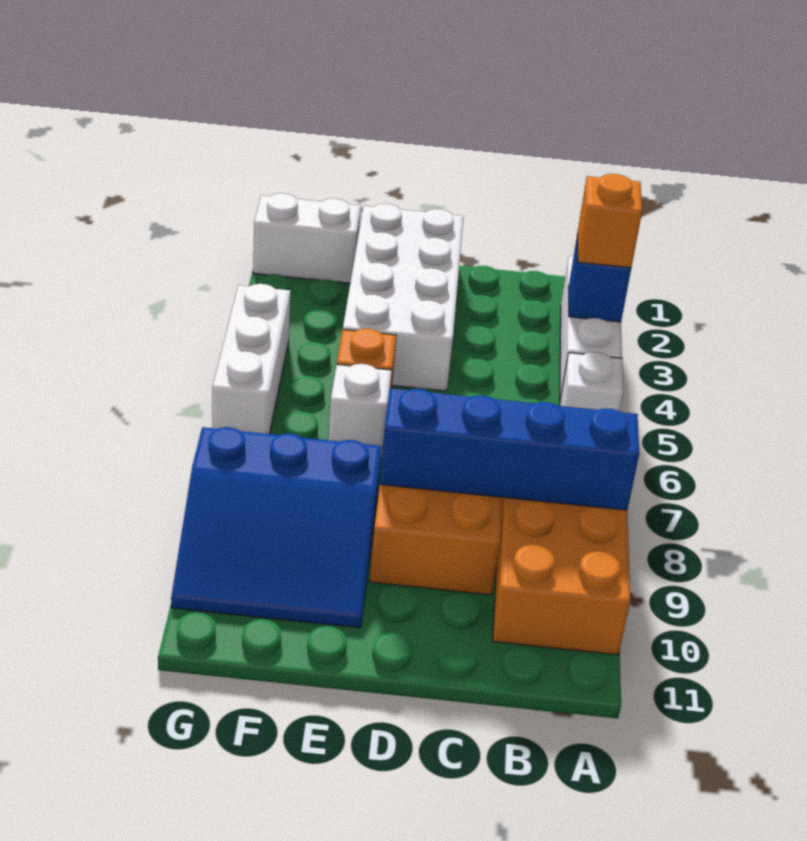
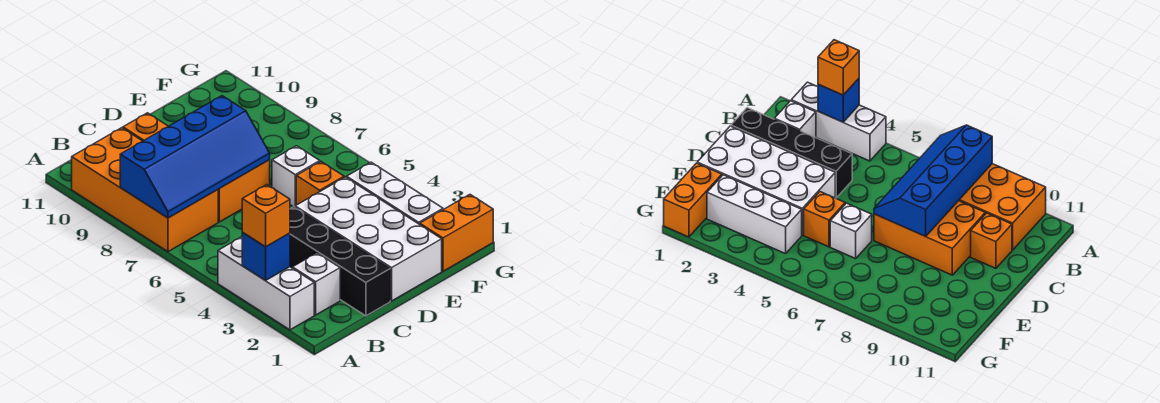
white 1x1 brick [560,352,623,411] -> white 1x1 brick moved to [293,253,340,315]
none -> black 1x4 brick [290,207,390,316]
none -> orange 1x1 brick [123,113,168,141]
blue 3x3 slope [171,427,382,628] -> none
white 1x2 brick [253,193,361,283] -> orange 1x2 brick [420,195,493,271]
white 1x3 brick [212,284,290,434] -> white 1x3 brick moved to [347,162,443,224]

